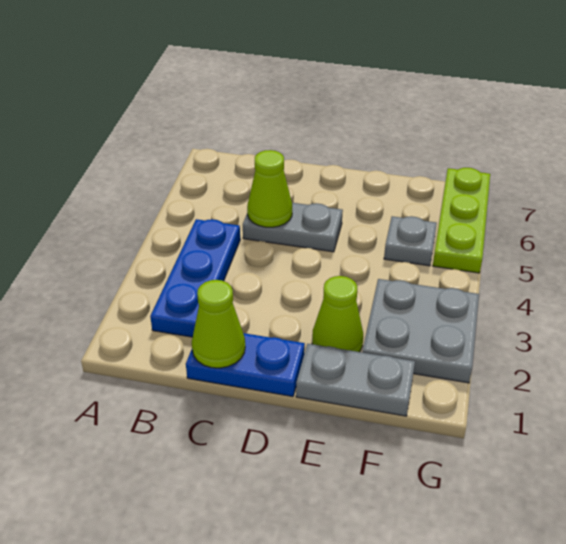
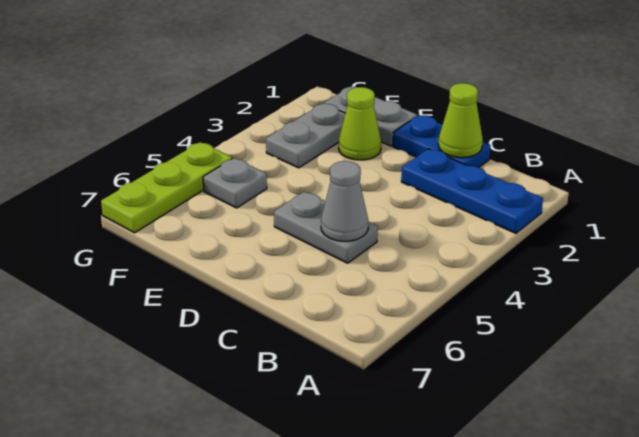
blue 1x3 plate [150,219,240,337] -> blue 1x3 plate turned to [401,149,543,233]
lime 1x1 cone [247,150,292,227] -> grey 1x1 cone [321,161,368,241]
grey 2x2 plate [362,279,479,383] -> grey 1x2 plate [266,104,345,168]

